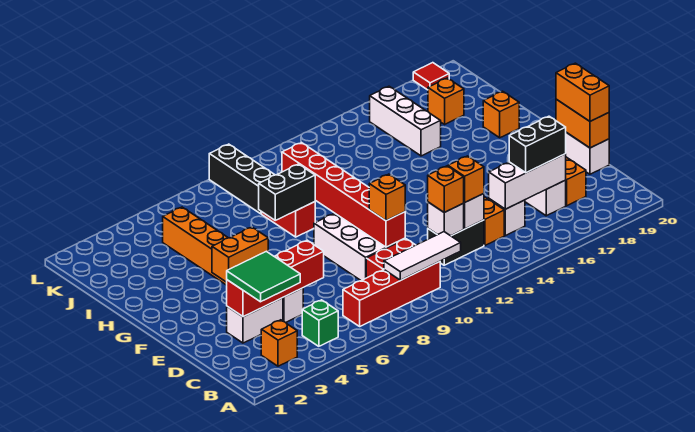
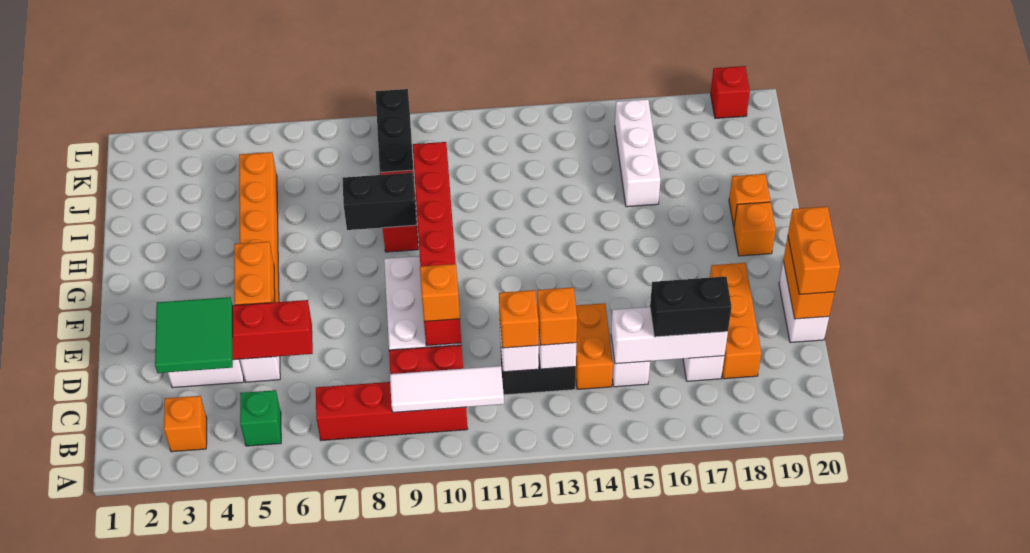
orange 1x2 brick [212,227,268,282] -> orange 1x2 brick turned to [234,242,275,305]
orange 1x1 brick [428,78,464,124] -> orange 1x1 brick moved to [734,202,776,256]
red 1x1 tile [413,63,449,90] -> red 1x1 brick [711,66,750,118]

